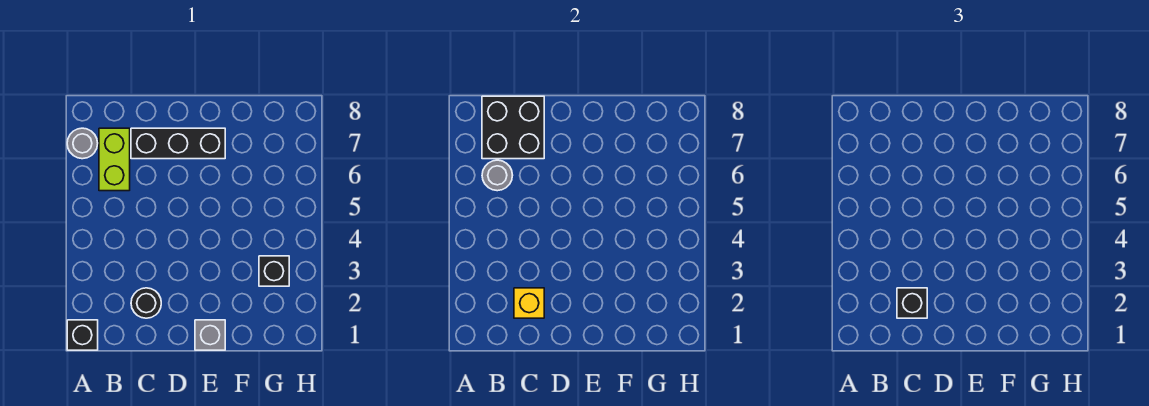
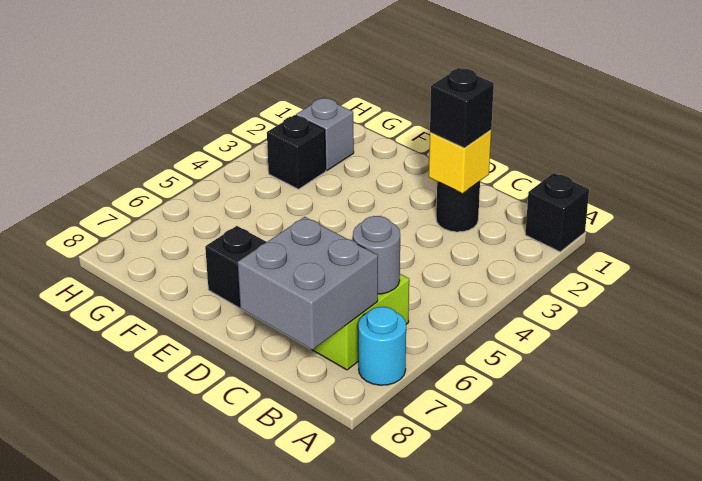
grey 1x1 round brick [67,128,98,159] -> cyan 1x1 round brick [358,307,406,385]
black 2x2 brick [482,96,544,159] -> grey 2x2 brick [238,217,378,350]
grey 1x1 brick [195,320,225,350] -> grey 1x1 brick moved to [296,98,354,170]

